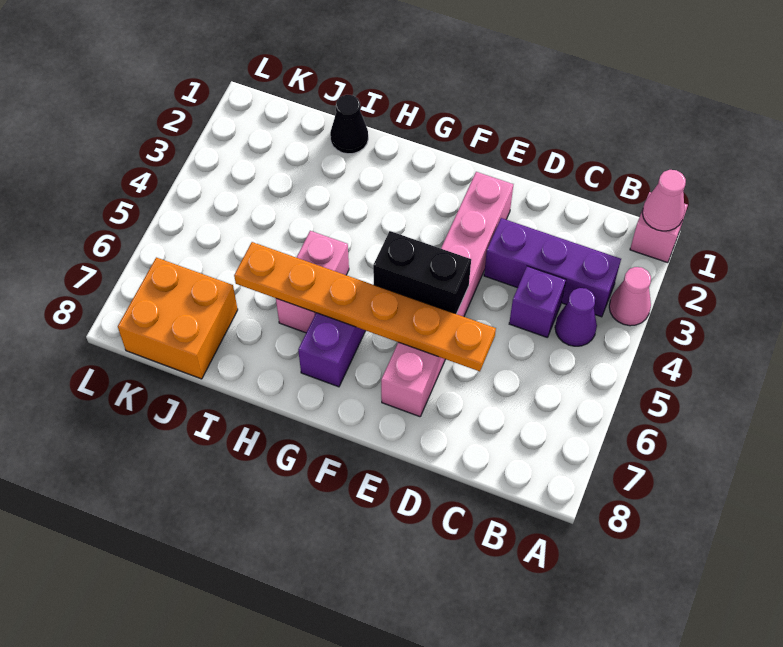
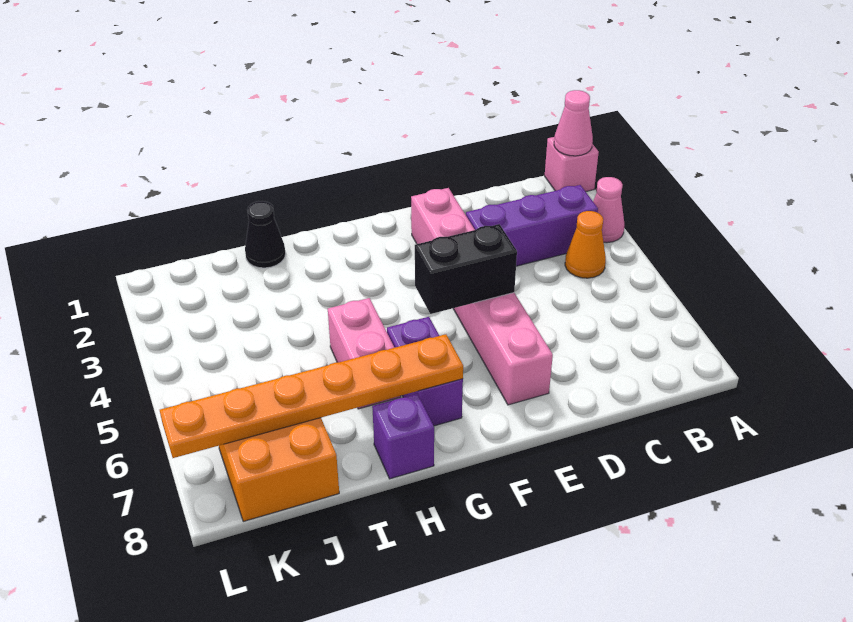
purple 1x1 cone [555,288,597,346] -> orange 1x1 cone [565,211,606,278]
purple 1x1 brick [509,266,566,337] -> purple 1x1 brick moved to [372,394,434,479]
orange 1x6 plate [234,242,496,371] -> orange 1x6 plate moved to [160,334,463,458]

